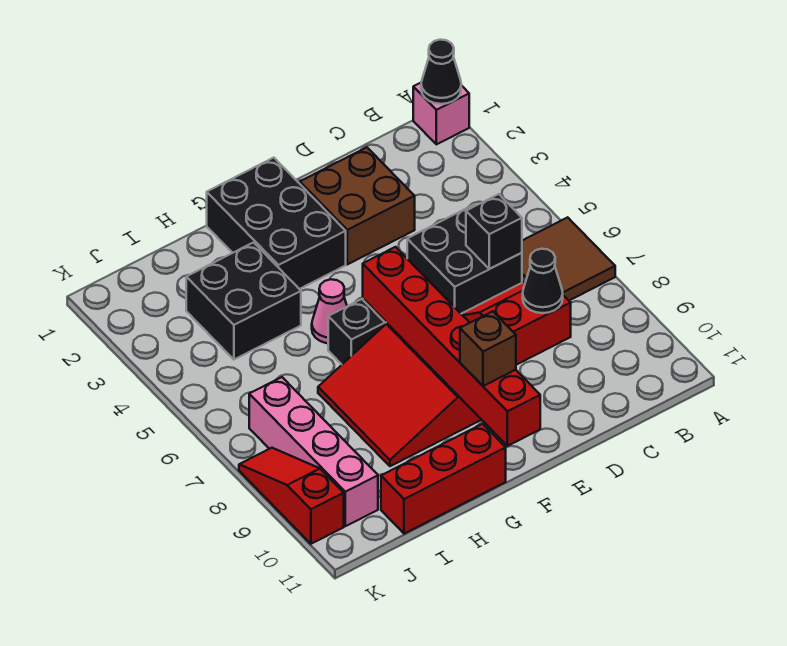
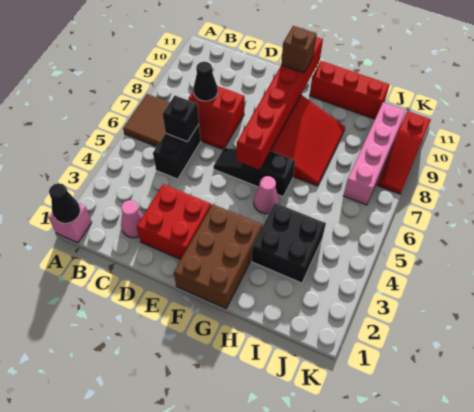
none -> pink 1x1 cone [121,200,143,238]
black 2x2 brick [407,204,522,314] -> black 1x2 brick [153,125,201,179]
brown 2x2 brick [300,147,415,264] -> red 2x2 brick [137,184,211,259]
black 2x3 brick [207,158,346,289] -> brown 2x3 brick [174,204,262,308]

